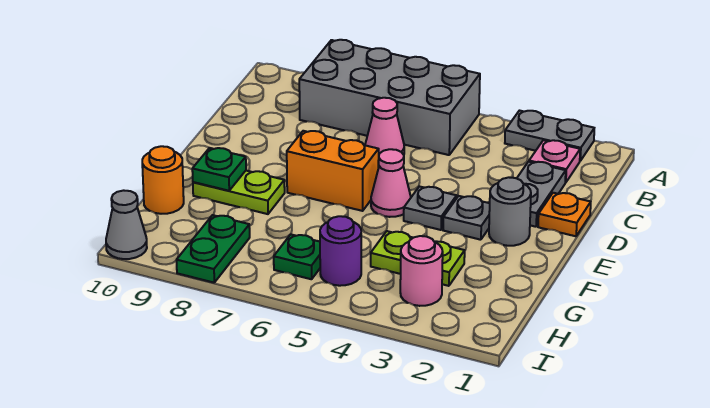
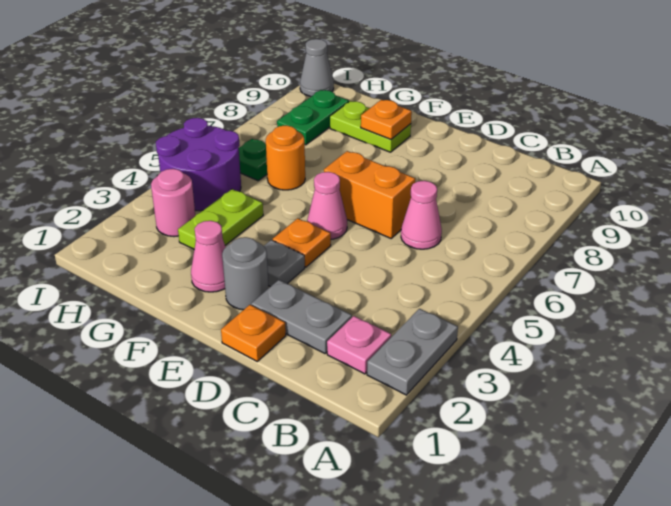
grey 2x4 brick [299,40,480,155] -> none
grey 1x1 plate [404,186,457,230] -> orange 1x1 plate [273,218,331,267]
orange 1x2 brick [287,131,379,211] -> orange 1x2 brick turned to [324,151,415,238]
none -> pink 1x1 cone [191,221,226,292]
lime 1x2 plate [193,171,285,214] -> lime 1x2 plate turned to [330,101,411,152]
green 1x1 plate [192,148,246,191] -> orange 1x1 plate [361,100,412,139]
orange 1x1 round brick [142,146,184,214] -> orange 1x1 round brick moved to [266,125,305,190]
purple 1x1 round brick [320,216,361,286] -> purple 2x2 round brick [156,118,241,211]
green 1x2 plate [177,215,250,283] -> green 1x2 plate turned to [277,90,349,145]

